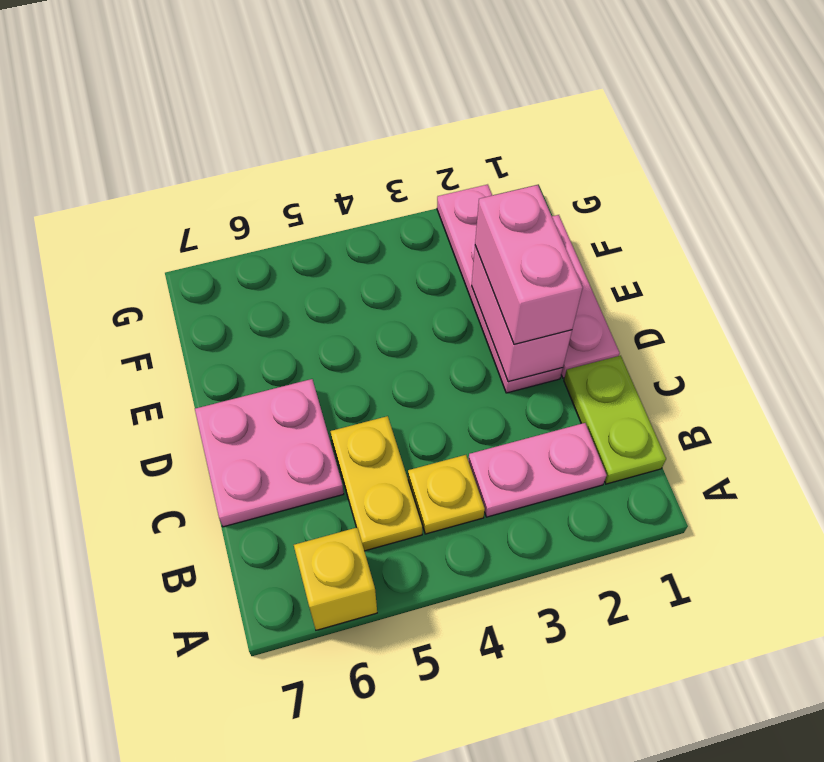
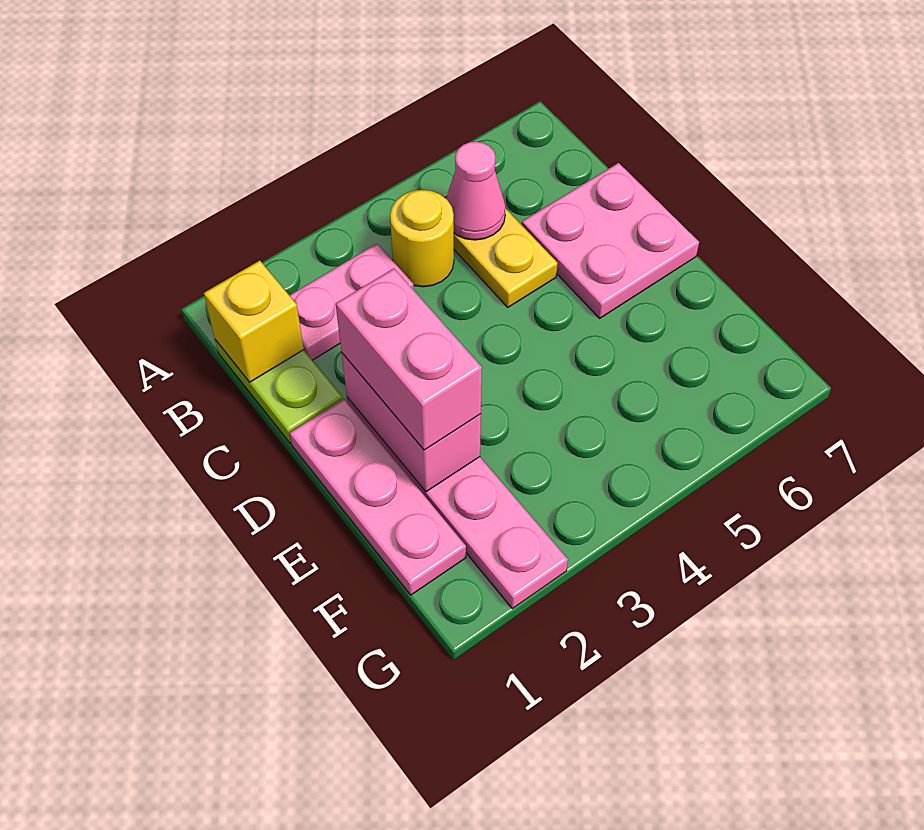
yellow 1x1 brick [294,527,377,630] -> yellow 1x1 brick moved to [204,261,304,382]
yellow 1x1 plate [408,455,485,534] -> yellow 1x1 round brick [390,190,454,287]
none -> pink 1x1 cone [446,142,506,240]

